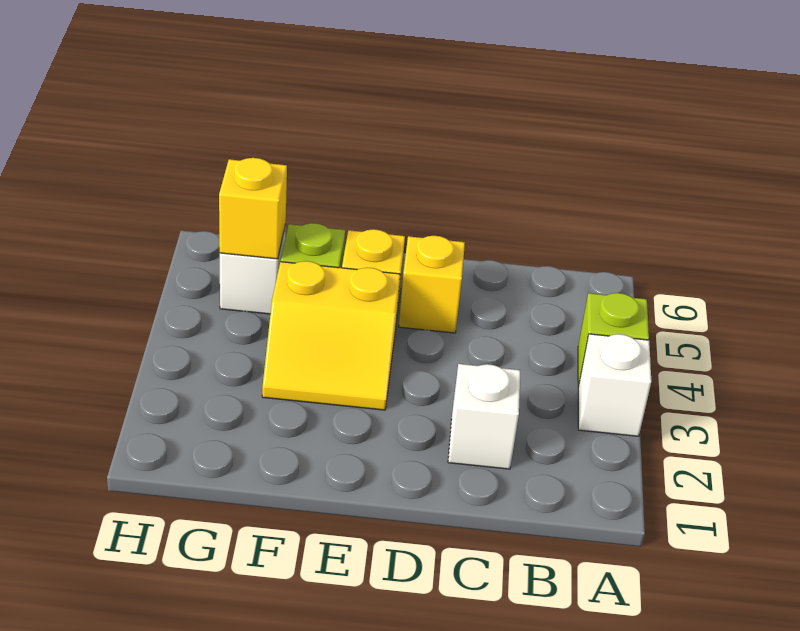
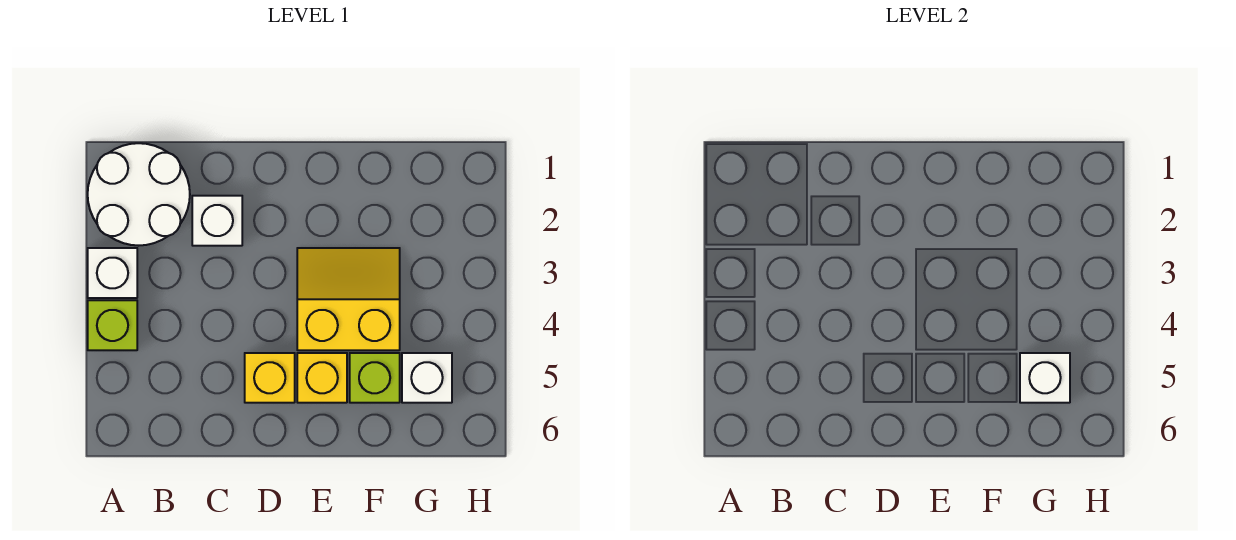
none -> white 2x2 round brick [88,143,190,246]
yellow 1x1 brick [219,158,287,259] -> white 1x1 brick [1020,353,1070,403]

